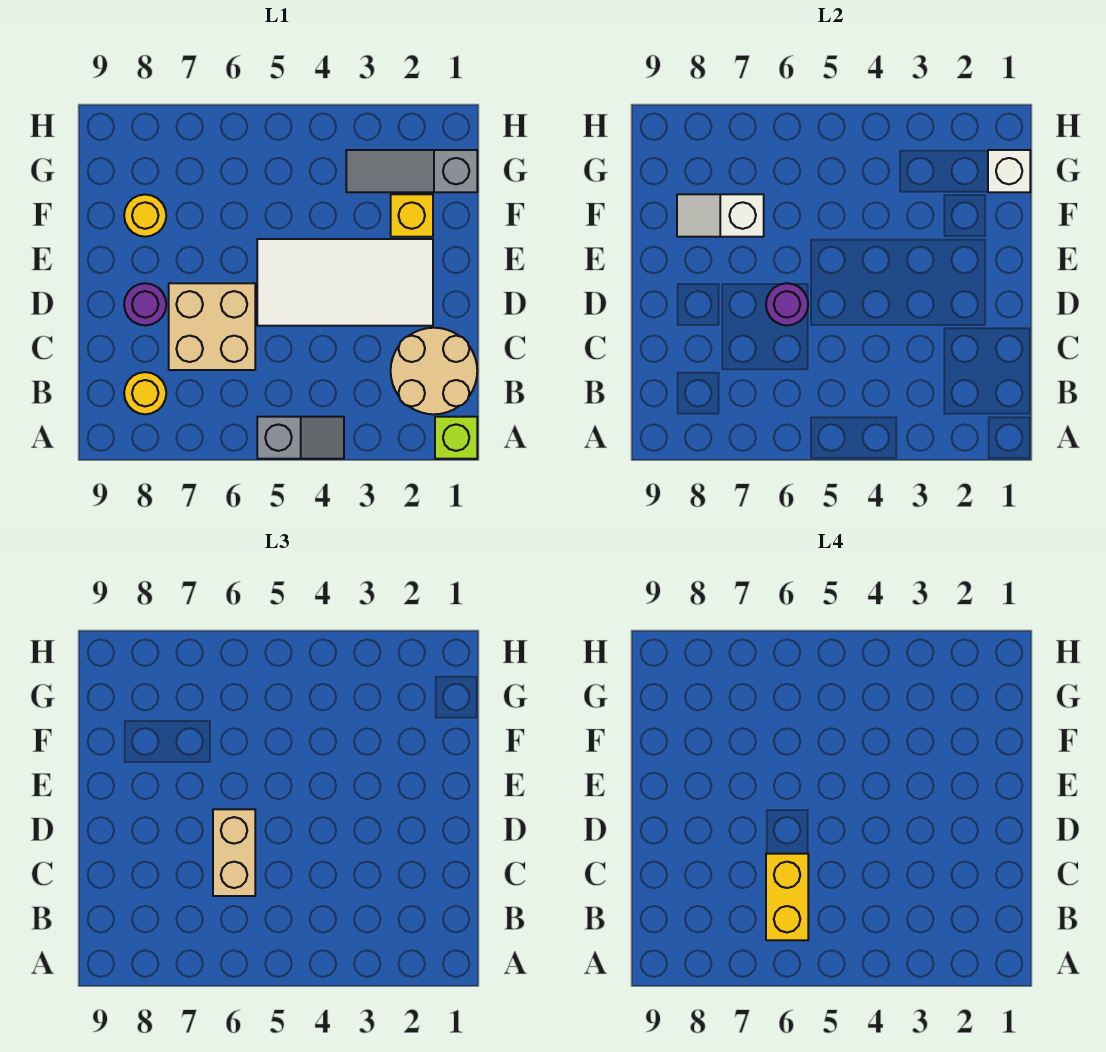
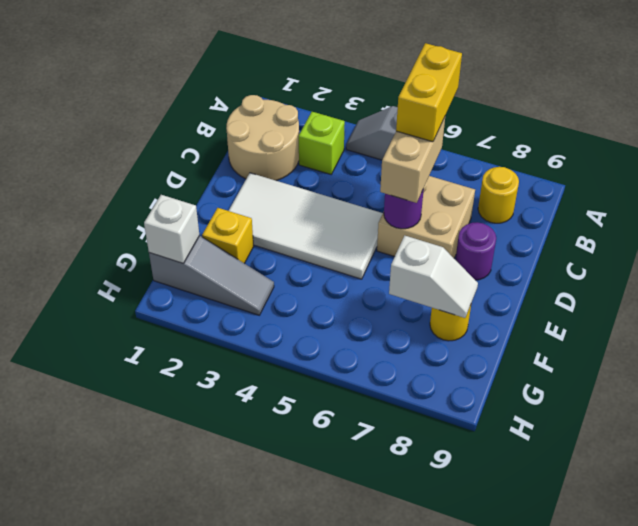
lime 1x1 brick [435,417,477,459] -> lime 1x1 brick moved to [299,112,345,174]

